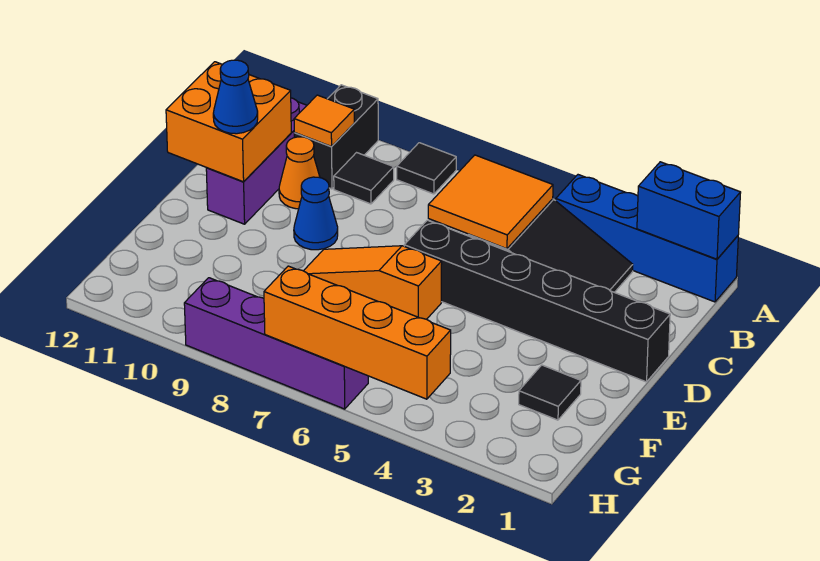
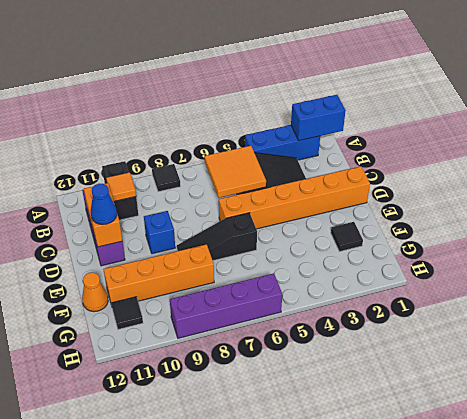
blue 1x4 brick [556,175,738,302] -> blue 1x3 brick [245,125,320,160]
black 1x1 tile [334,153,394,204] -> black 1x1 tile moved to [111,297,143,329]
orange 1x1 cone [279,137,320,209] -> orange 1x1 cone moved to [82,273,108,312]
orange 2x2 brick [166,62,291,182] -> orange 1x2 brick [84,183,122,247]
black 1x6 brick [404,220,670,382] -> orange 1x6 brick [219,166,370,229]
blue 1x1 cone [294,177,338,250] -> blue 1x1 brick [144,211,175,254]
orange 1x3 slope [304,246,442,319] -> black 1x3 slope [177,213,257,261]
orange 1x4 brick [264,266,451,399] -> orange 1x4 brick moved to [103,244,214,306]

